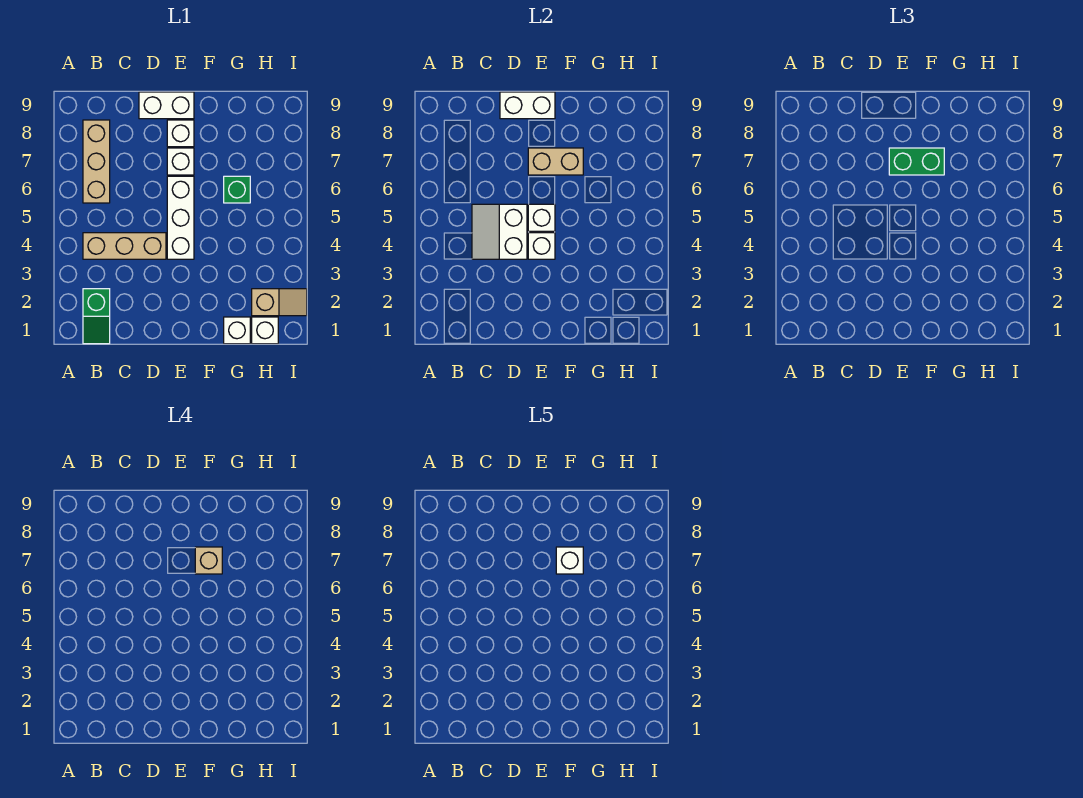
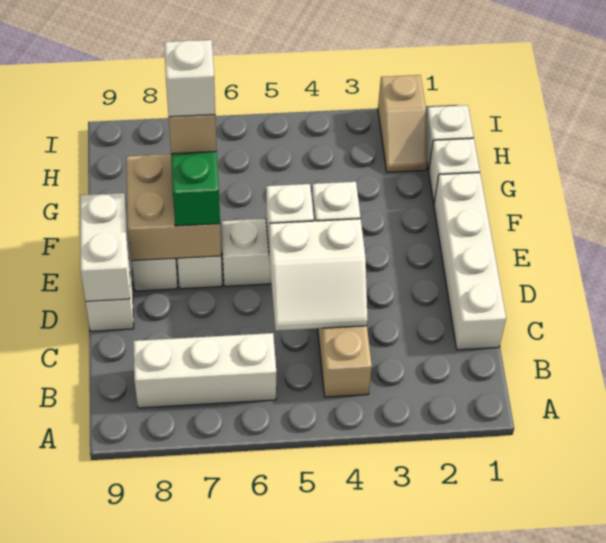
green 1x2 slope [83,289,110,344] -> none
tan 1x3 brick [83,120,110,203] -> white 1x3 brick [133,333,276,408]
none -> white 1x4 brick [434,173,506,350]
tan 1x2 brick [528,148,583,175] -> tan 2x2 brick [126,154,221,261]
green 1x1 brick [224,176,250,203] -> none
tan 1x2 slope [252,289,307,316] -> tan 1x2 slope turned to [378,75,427,172]

